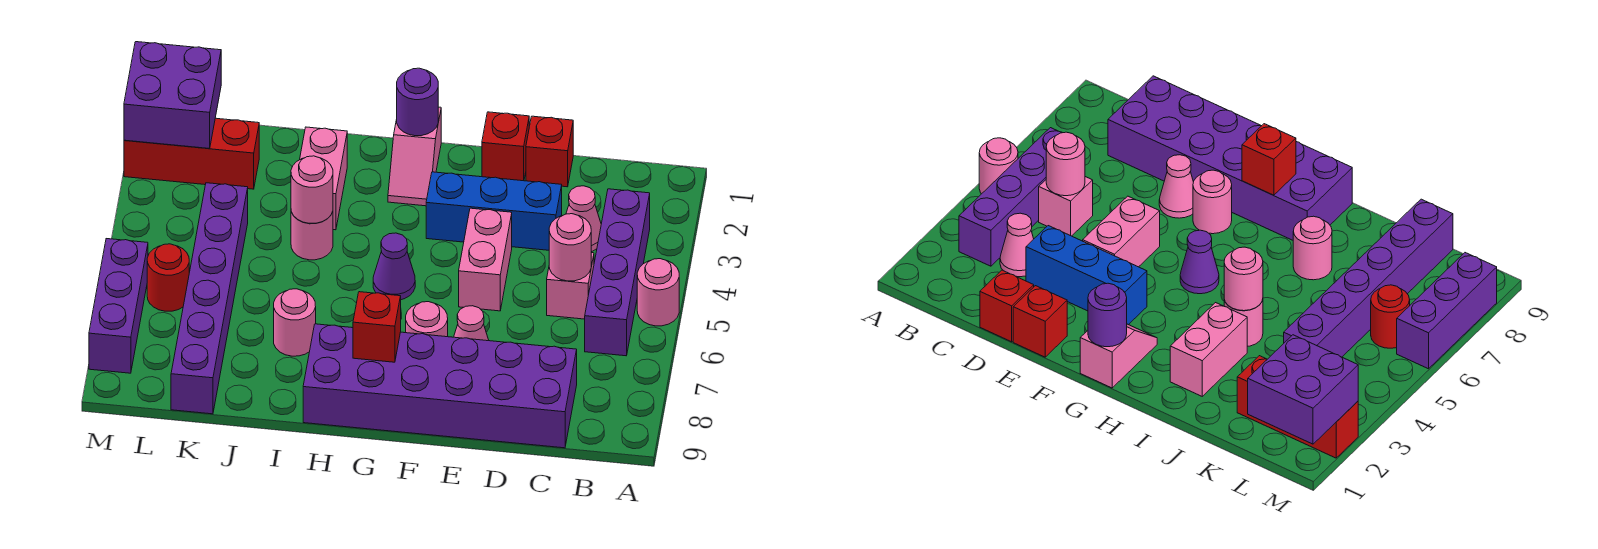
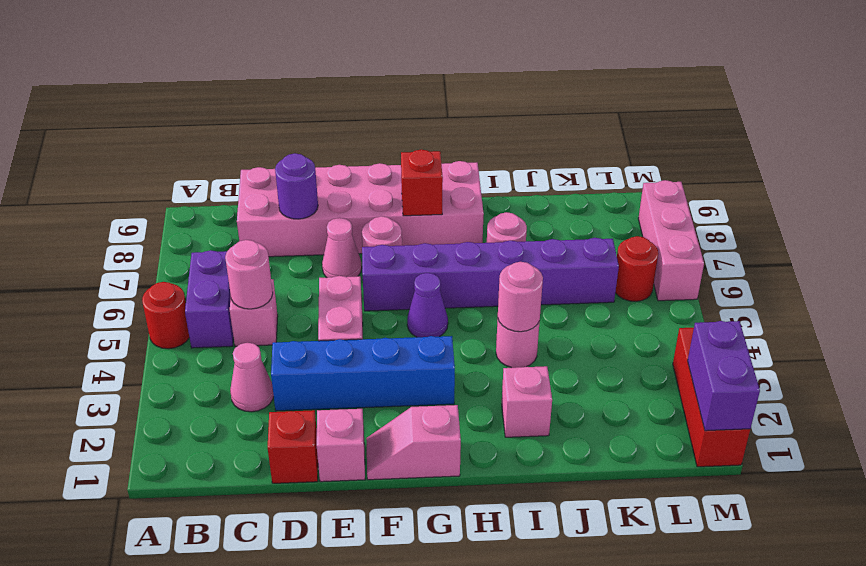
pink 1x1 round brick [637,259,679,326] -> red 1x1 round brick [142,282,189,349]
purple 1x4 brick [585,189,650,356] -> purple 1x2 brick [185,250,234,348]
purple 2x6 brick [303,324,577,448] -> pink 2x6 brick [237,161,484,257]
blue 1x3 brick [426,172,562,250] -> blue 1x4 brick [271,336,455,411]
red 1x1 brick [482,112,529,181] -> pink 1x1 brick [317,409,365,482]
pink 1x2 slope [388,107,441,206] -> pink 1x2 slope turned to [366,405,461,480]
purple 1x1 round brick [397,68,438,136] -> purple 1x1 round brick moved to [275,153,318,219]
pink 1x2 brick [300,127,347,230] -> pink 1x1 brick [502,366,552,437]
red 1x3 brick [124,118,259,189] -> red 1x3 brick turned to [673,328,750,467]
purple 1x6 brick [171,183,248,414] -> purple 1x6 brick turned to [362,238,619,311]
purple 2x2 brick [124,42,221,149] -> purple 1x2 brick [688,321,760,431]
purple 1x3 brick [89,239,148,373] -> pink 1x3 brick [638,180,704,301]

